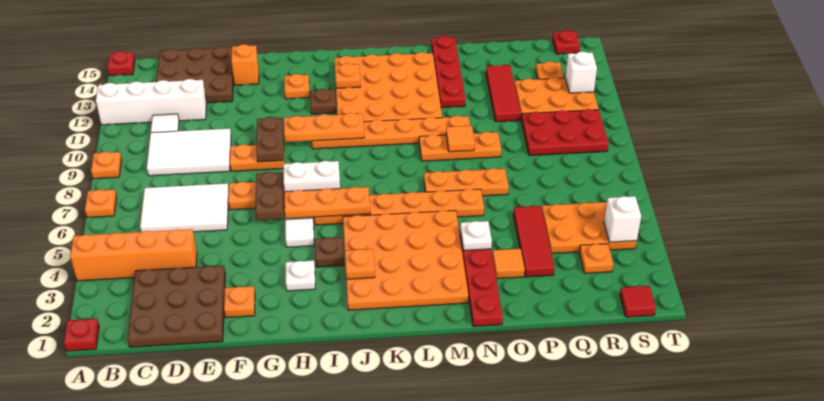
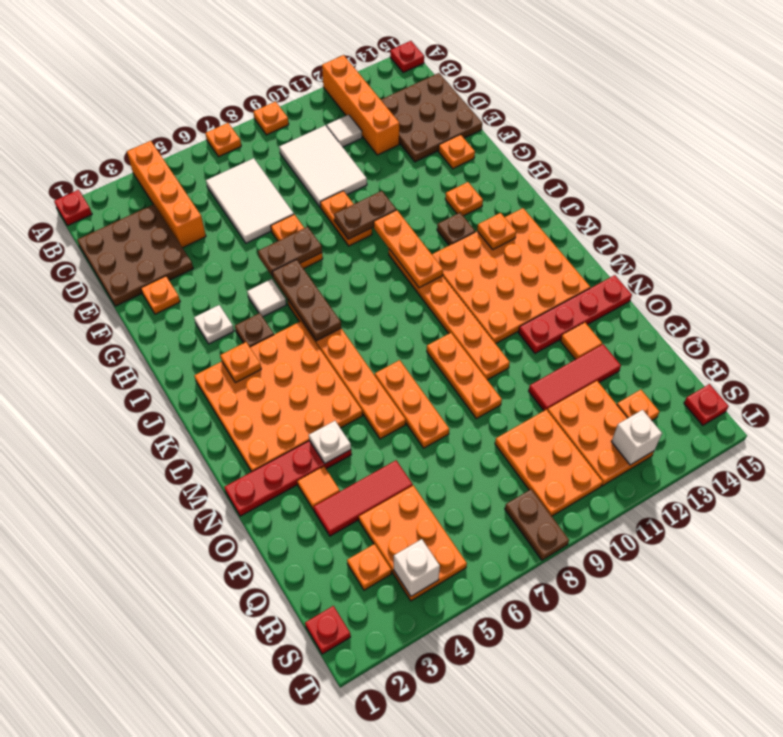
white 1x4 brick [96,79,207,125] -> orange 1x4 brick [322,55,399,155]
orange 1x1 brick [231,44,259,85] -> orange 1x1 plate [438,135,475,169]
orange 1x3 plate [284,187,370,219] -> brown 1x3 plate [272,259,341,341]
white 1x2 brick [284,161,340,192] -> none
orange 1x1 tile [446,126,475,152] -> orange 1x1 tile moved to [560,323,602,360]
red 2x3 plate [521,109,609,156] -> orange 2x3 plate [495,409,603,516]
red 1x1 tile [620,286,656,317] -> red 1x1 plate [305,606,351,654]
none -> brown 1x2 plate [505,489,569,560]

